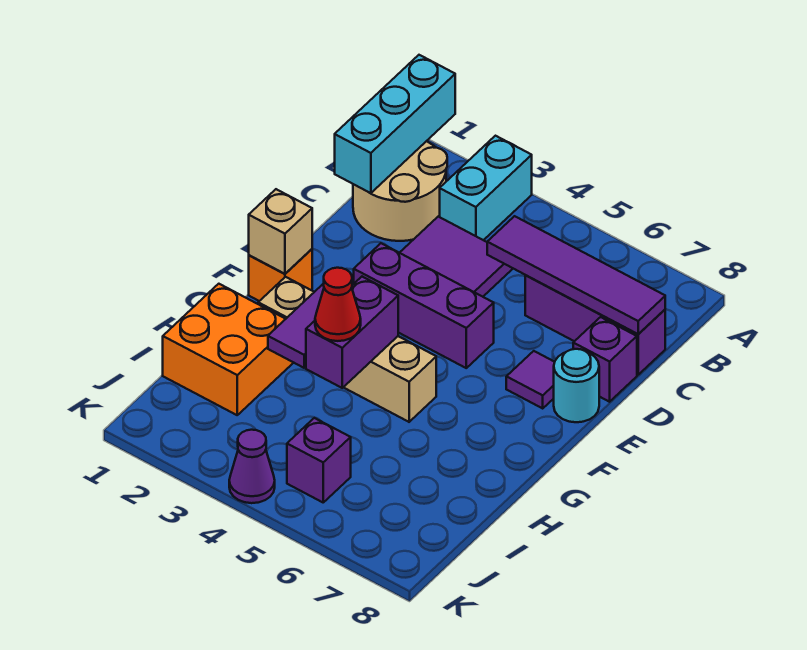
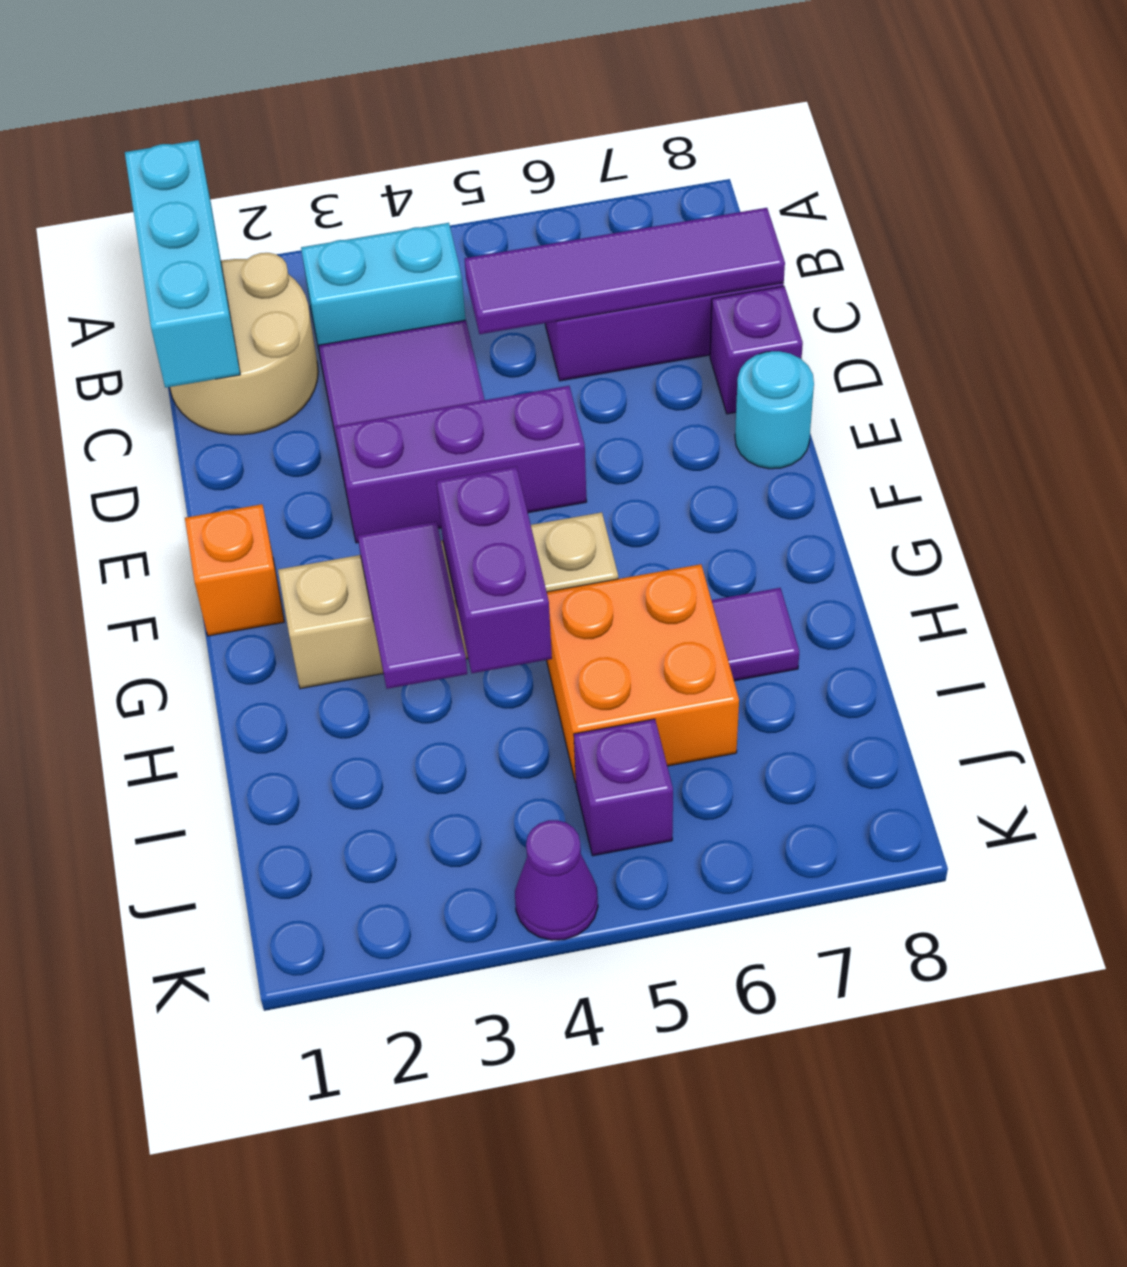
cyan 1x2 brick [440,136,532,240] -> cyan 1x2 brick turned to [301,223,465,354]
purple 1x1 tile [506,351,555,408] -> purple 1x1 tile moved to [712,588,799,681]
tan 1x1 brick [249,189,312,274] -> none
orange 2x2 brick [163,284,293,415] -> orange 2x2 brick moved to [547,564,739,783]
red 1x1 cone [315,268,361,341] -> none

